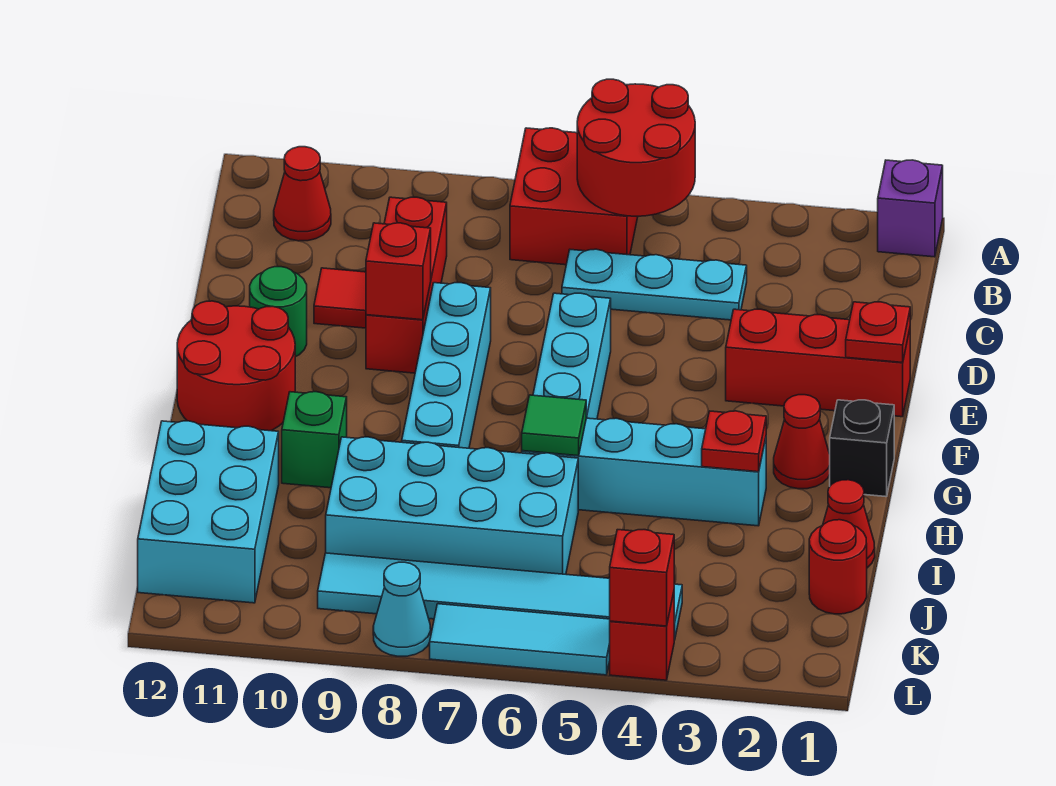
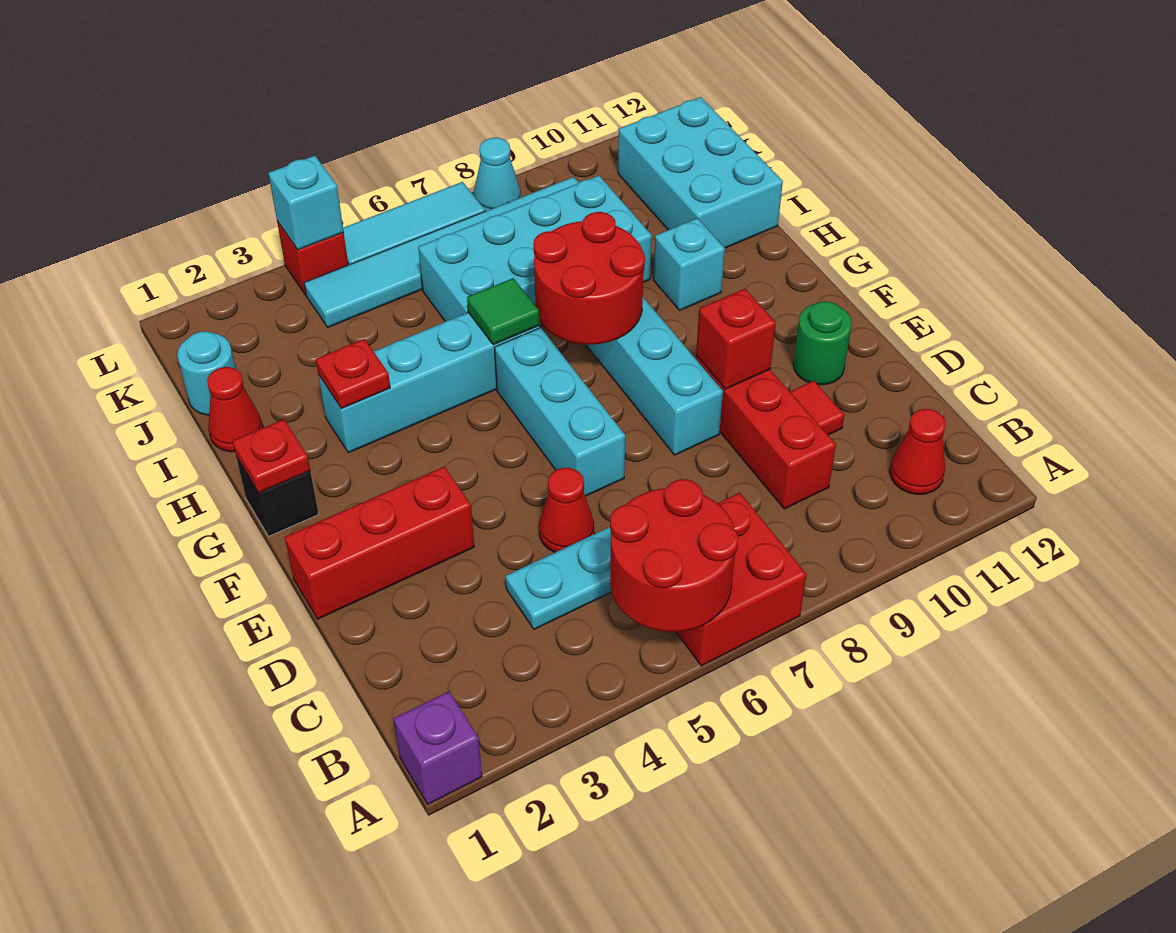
red 1x1 plate [846,302,910,362] -> red 1x1 plate moved to [233,419,310,493]
red 2x2 round brick [177,301,295,431] -> red 2x2 round brick moved to [533,212,645,345]
red 1x1 cone [774,395,830,489] -> red 1x1 cone moved to [539,468,594,552]
green 1x1 brick [282,392,347,488] -> cyan 1x1 brick [653,218,725,310]
red 1x1 round brick [809,520,867,614] -> cyan 1x1 round brick [177,331,236,415]
red 1x1 brick [610,530,674,626] -> cyan 1x1 brick [268,156,344,250]

